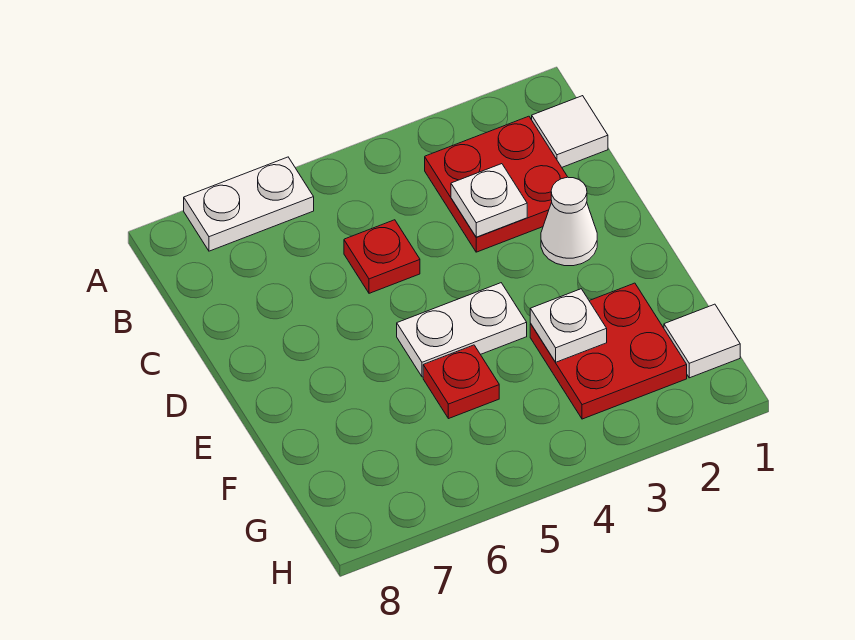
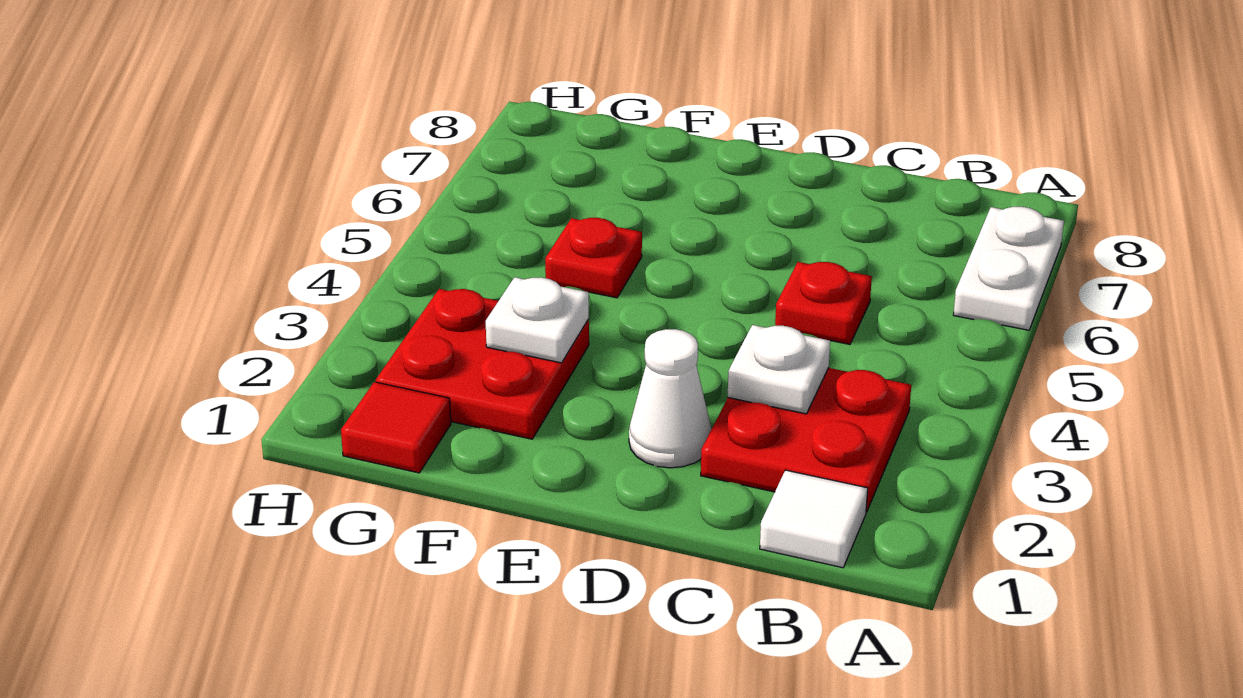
white 1x2 plate [397,283,527,377] -> none
white 1x1 tile [664,304,740,378] -> red 1x1 tile [341,382,451,473]

